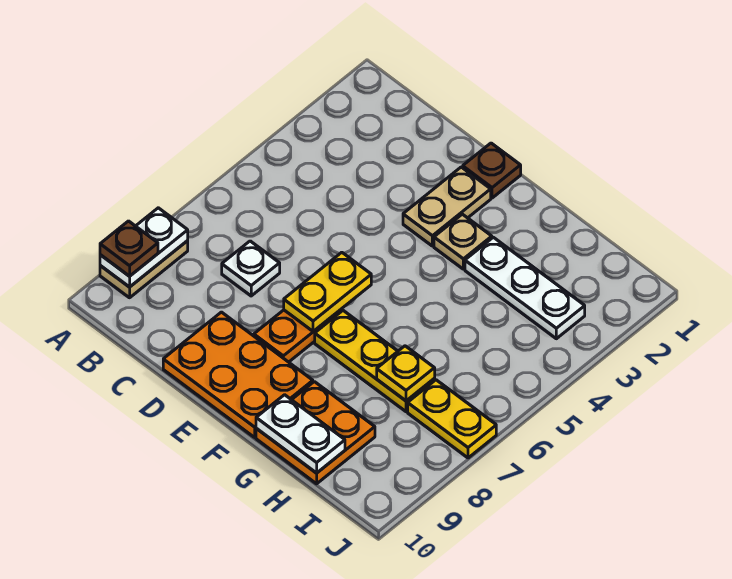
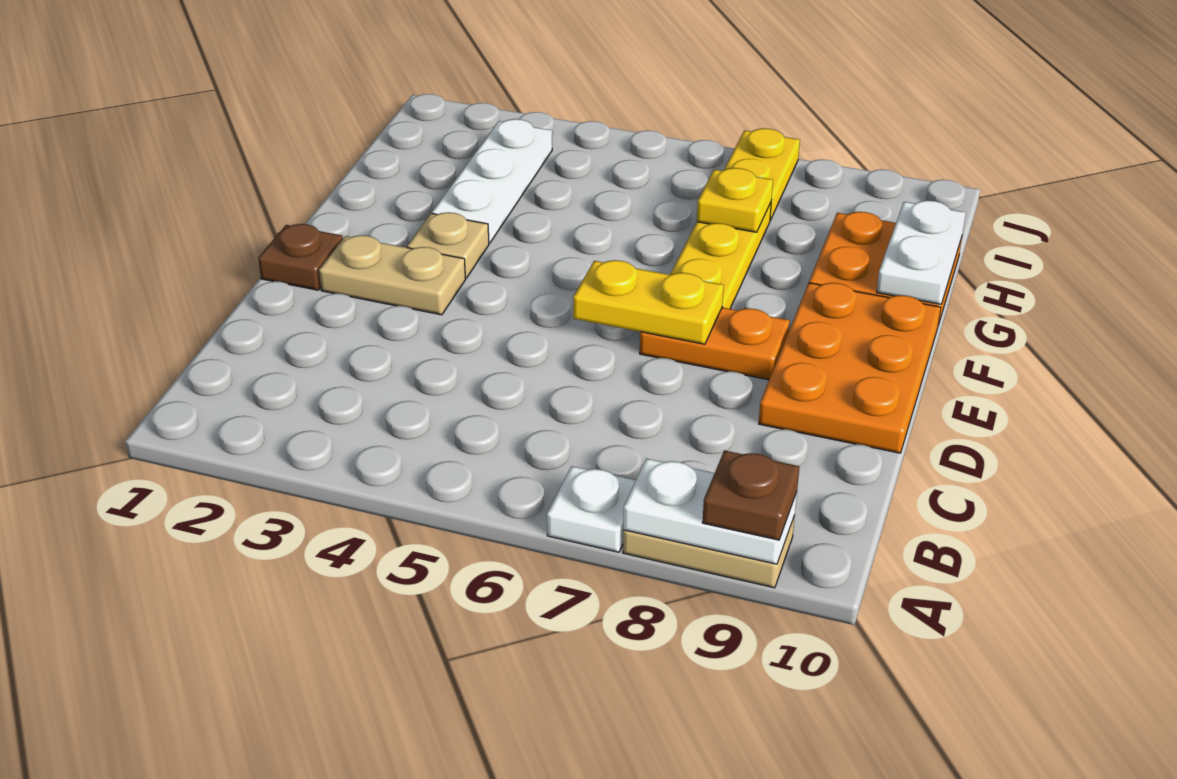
white 1x1 plate [222,241,280,296] -> white 1x1 plate moved to [547,466,636,552]

